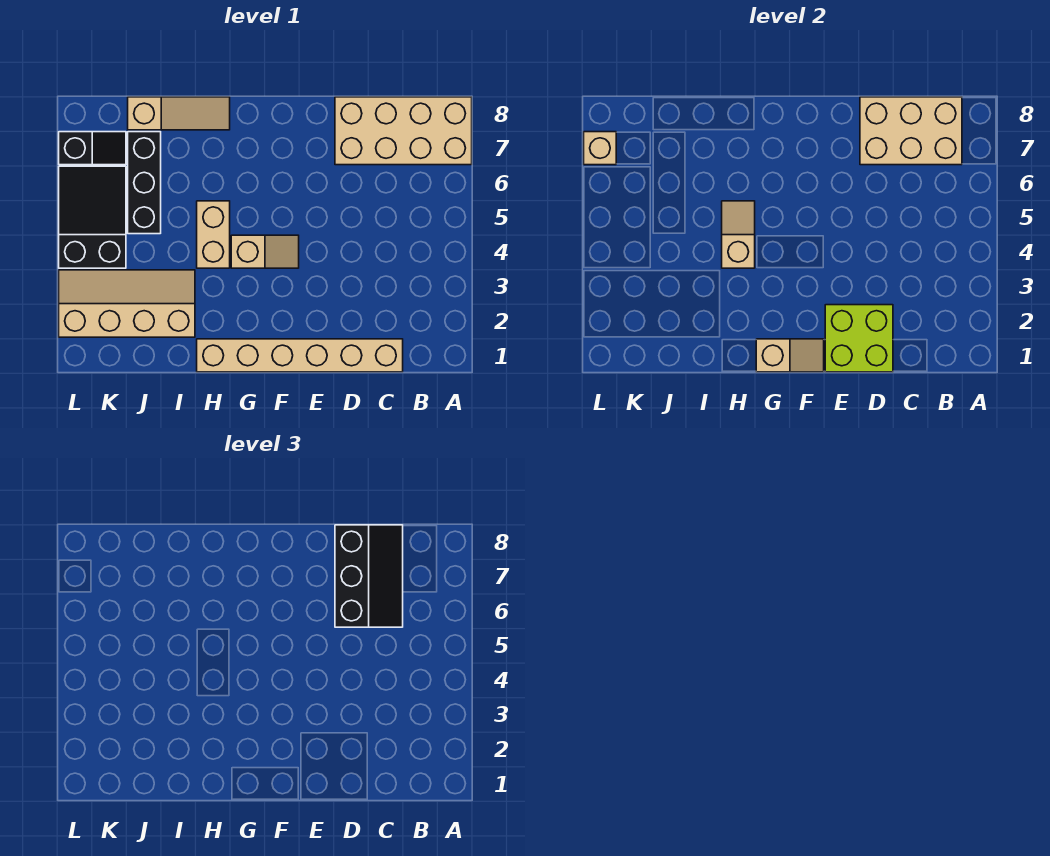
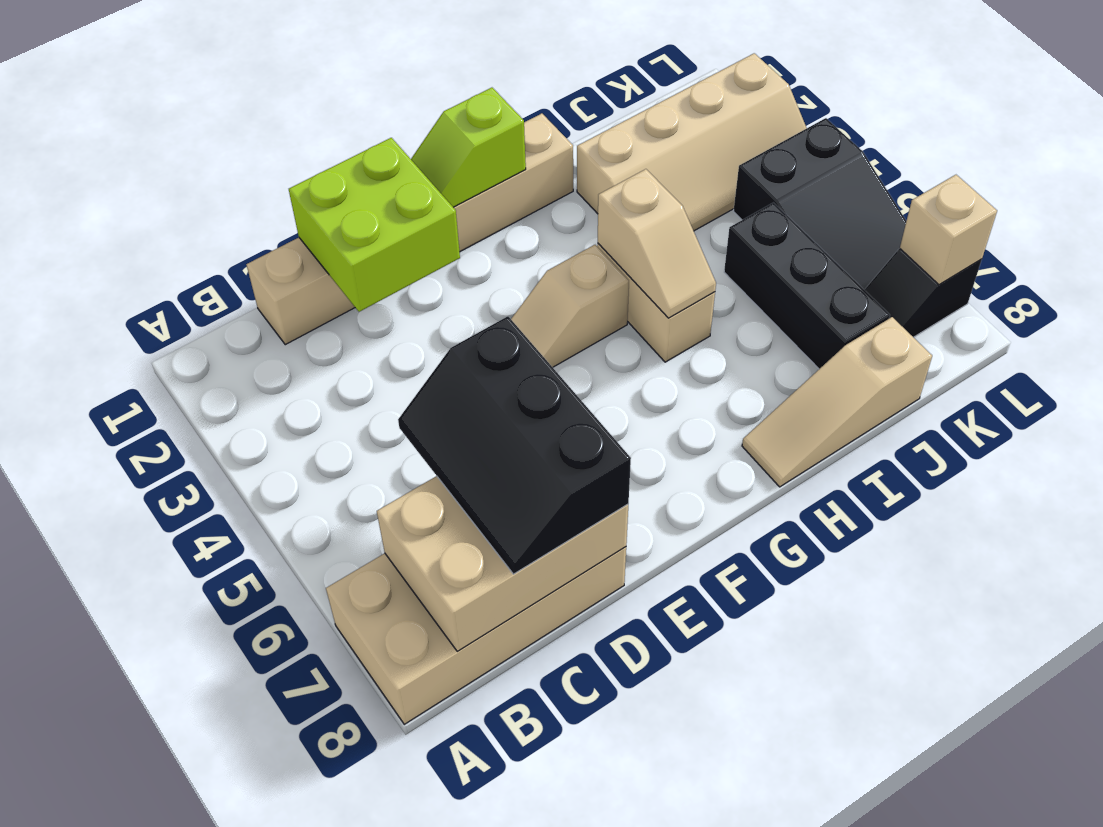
tan 1x2 slope [756,339,824,372] -> lime 1x2 slope [411,88,526,207]

